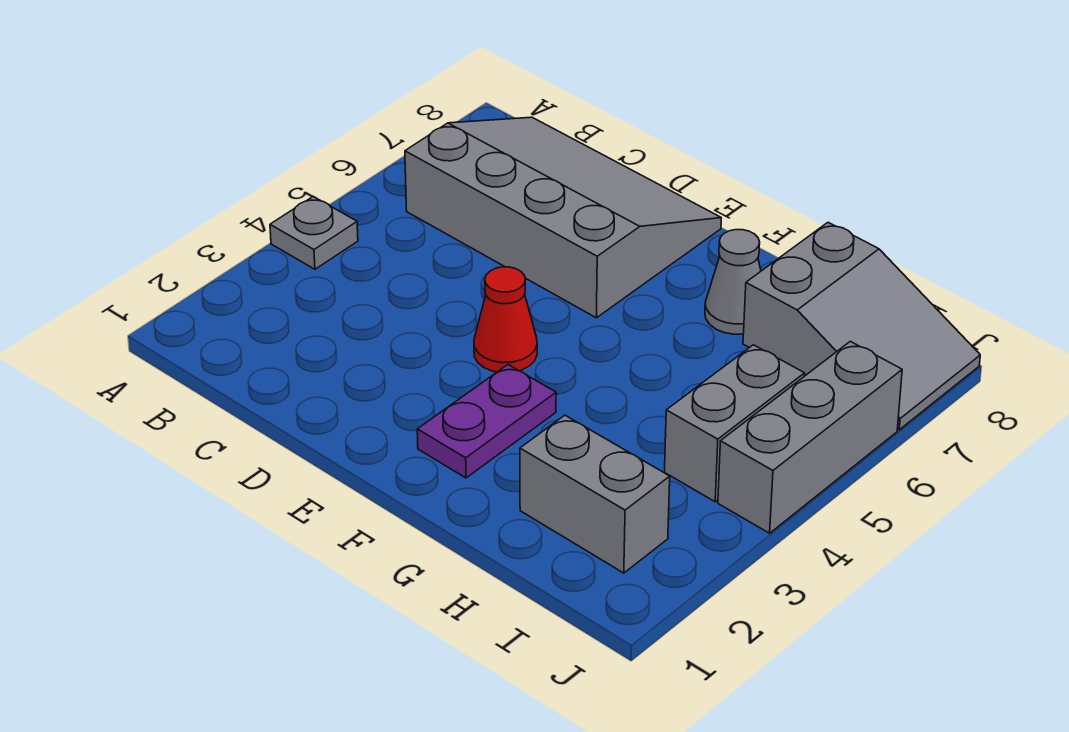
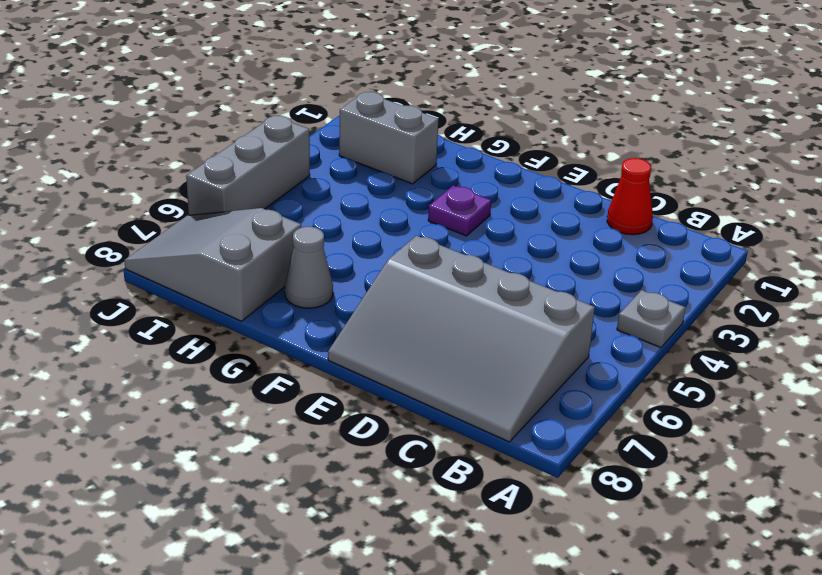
red 1x1 cone [474,267,537,372] -> red 1x1 cone moved to [607,158,653,235]
purple 1x2 plate [417,365,556,478] -> purple 1x1 plate [428,186,491,236]
grey 1x2 brick [665,345,805,502] -> none

